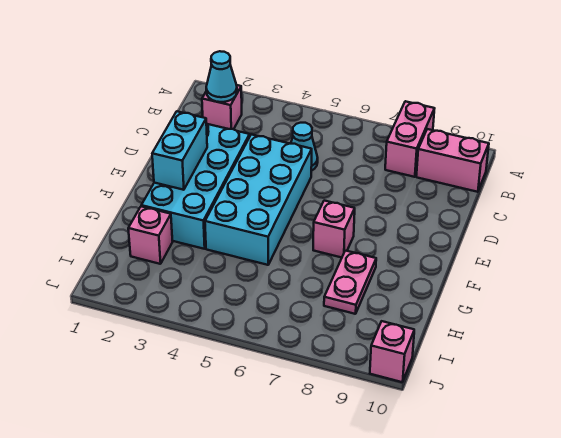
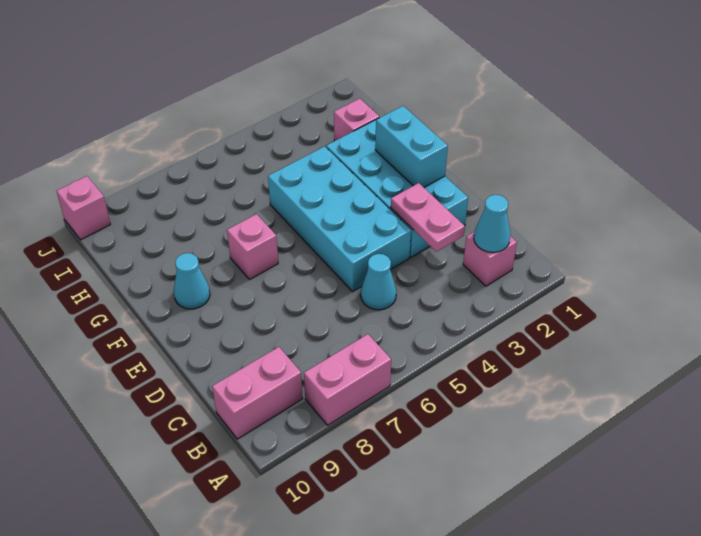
pink 1x2 brick [385,101,435,177] -> pink 1x2 brick turned to [304,334,391,425]
none -> cyan 1x1 cone [174,253,210,309]
pink 1x2 plate [324,251,376,314] -> pink 1x2 plate moved to [391,183,465,252]

